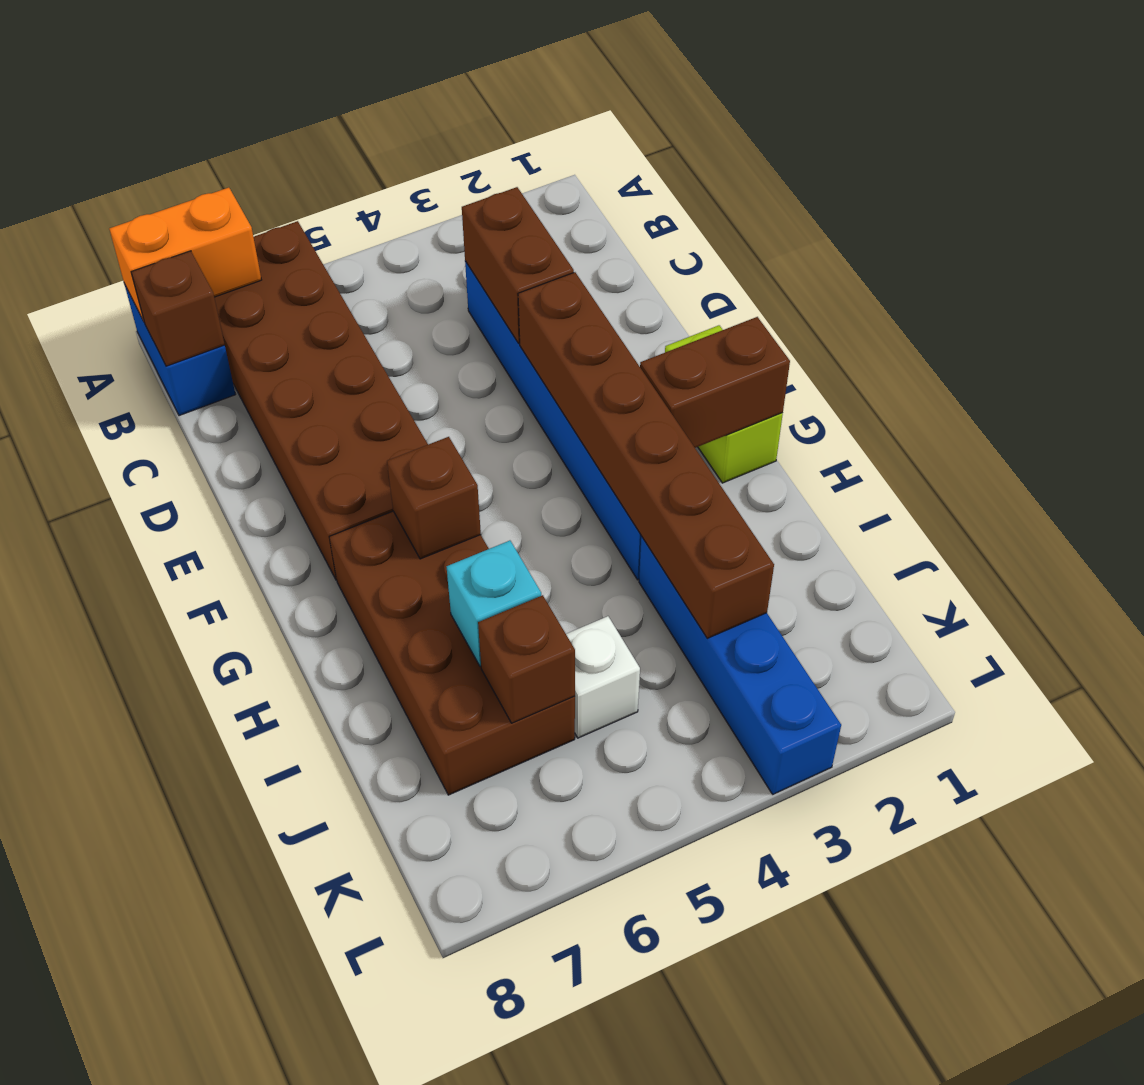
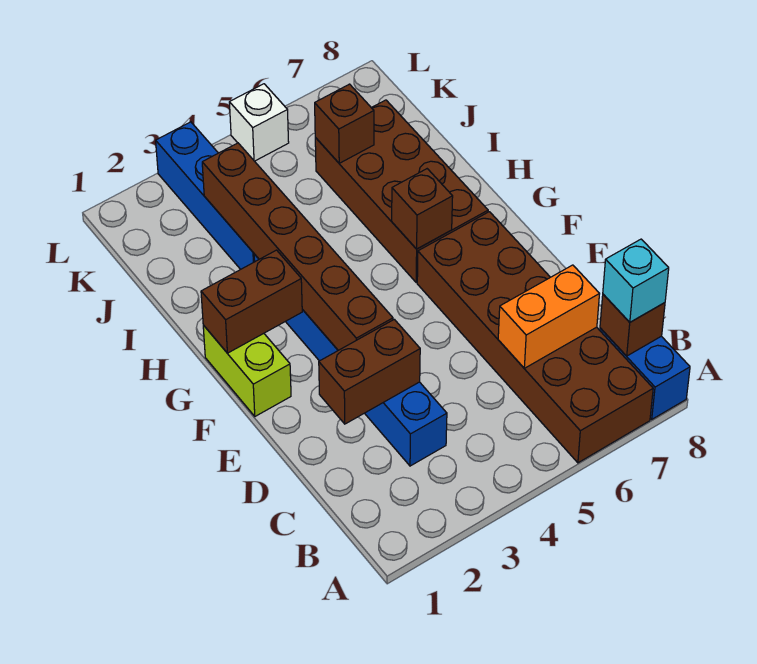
orange 1x2 brick [109,188,261,321] -> orange 1x2 brick moved to [498,265,599,368]
brown 1x2 brick [462,187,574,343] -> brown 1x2 brick turned to [319,319,420,424]
cyan 1x1 brick [447,541,541,666] -> cyan 1x1 brick moved to [603,239,669,322]
white 1x1 brick [566,616,640,738] -> white 1x1 brick moved to [229,84,289,161]

